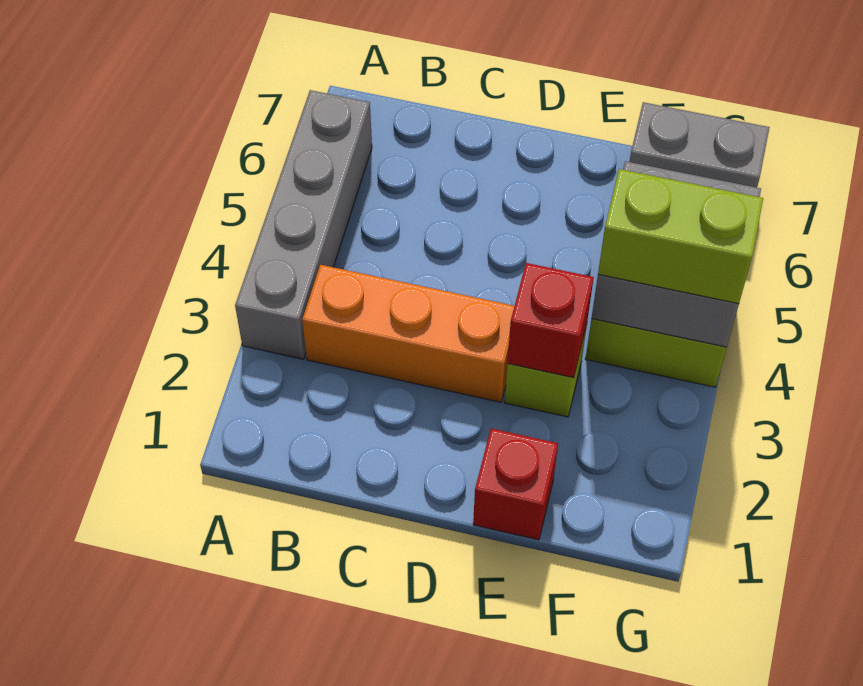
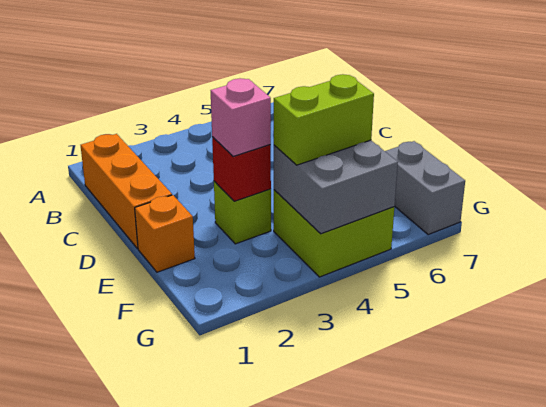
grey 1x4 brick [235,90,372,359] -> none
orange 1x3 brick [302,265,514,402] -> orange 1x3 brick moved to [81,134,172,249]
red 1x1 brick [473,429,558,540] -> orange 1x1 brick [135,195,195,272]
none -> pink 1x1 brick [211,78,271,156]
lime 1x2 brick [598,169,763,304] -> lime 1x2 brick turned to [274,74,374,165]

